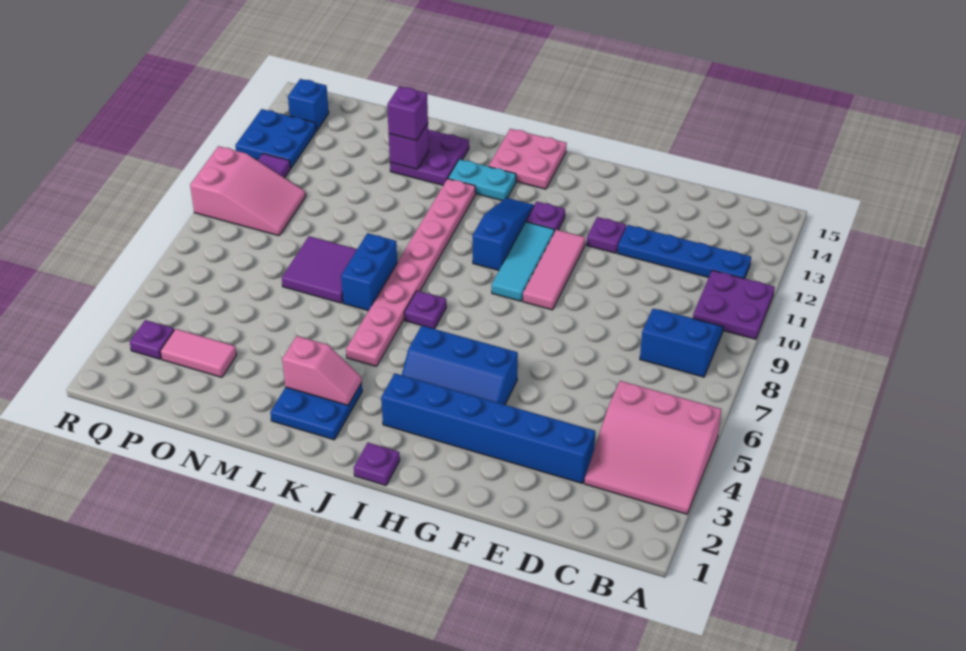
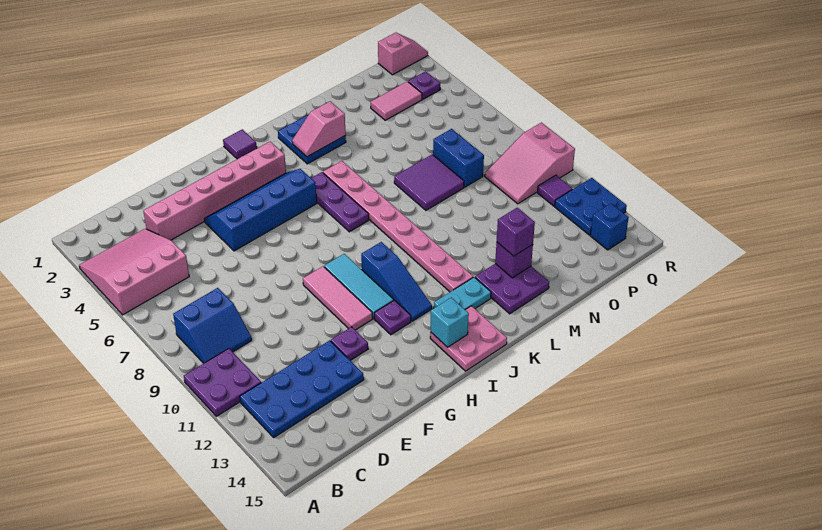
blue 1x4 plate [617,225,751,279] -> blue 2x4 plate [240,340,364,437]
blue 1x6 brick [381,373,595,483] -> pink 1x6 brick [143,142,286,240]
blue 2x3 slope [402,326,518,405] -> blue 2x4 slope [204,169,317,251]
purple 1x1 plate [354,443,400,485] -> purple 1x1 tile [223,129,257,159]
none -> cyan 1x1 brick [431,298,469,347]
purple 1x1 plate [404,291,446,329] -> purple 1x3 plate [311,172,369,232]
blue 1x2 brick [341,233,397,311] -> blue 1x2 brick moved to [433,129,484,187]
none -> pink 1x2 slope [378,33,428,75]

